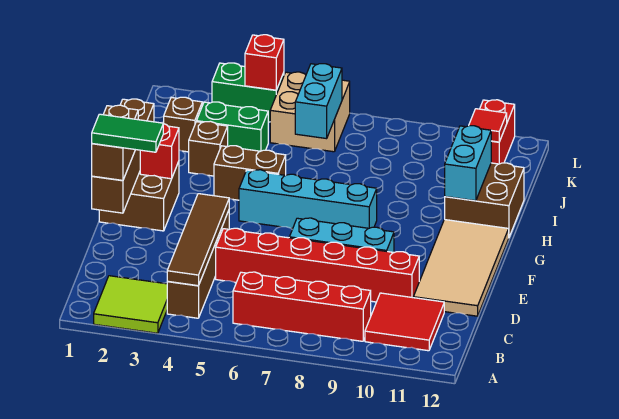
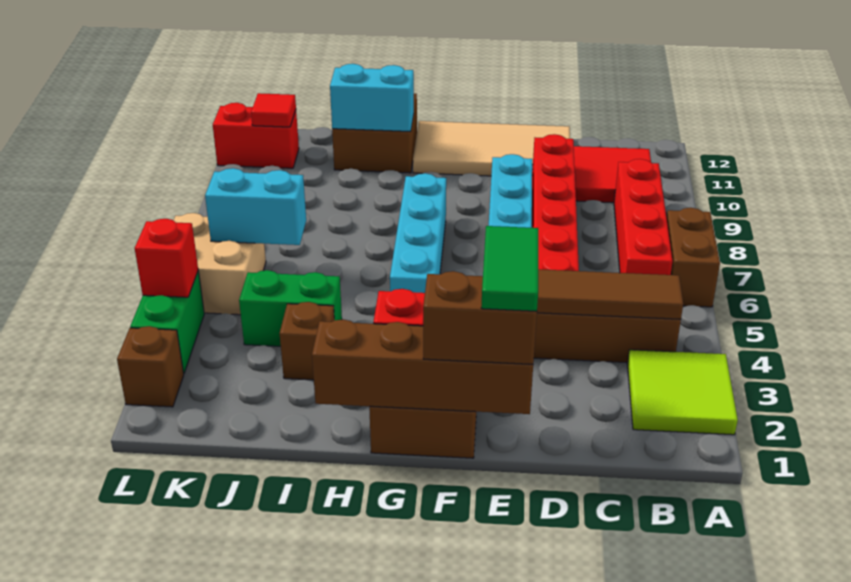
brown 1x2 brick [214,146,286,200] -> brown 1x2 brick moved to [667,208,720,307]
brown 1x1 brick [164,97,202,152] -> brown 1x1 brick moved to [117,326,184,407]
green 1x2 brick [197,102,268,151] -> green 1x2 brick turned to [239,270,342,346]

